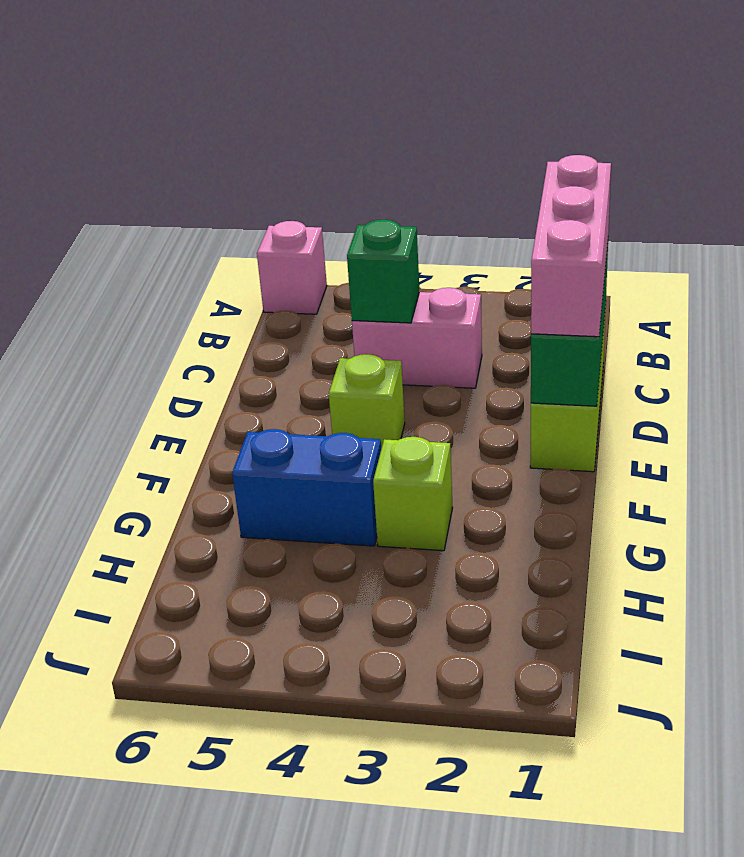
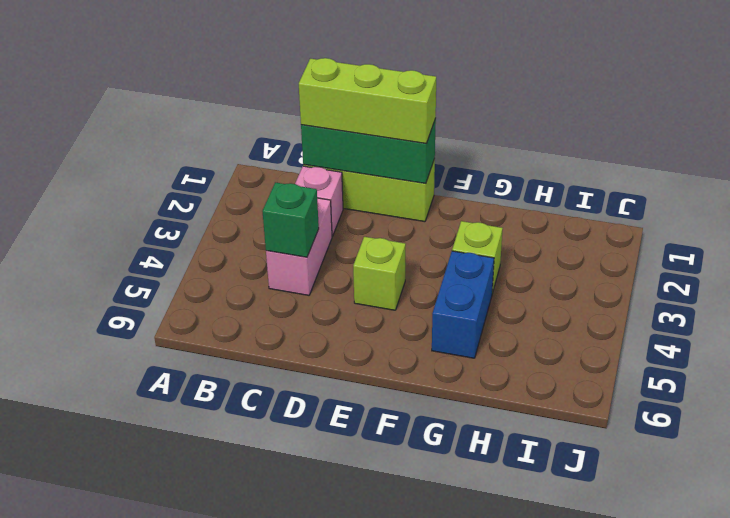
pink 1x1 brick [257,221,327,314] -> pink 1x1 brick moved to [295,166,343,236]
pink 1x3 brick [531,155,611,337] -> lime 1x3 brick [299,58,436,144]

